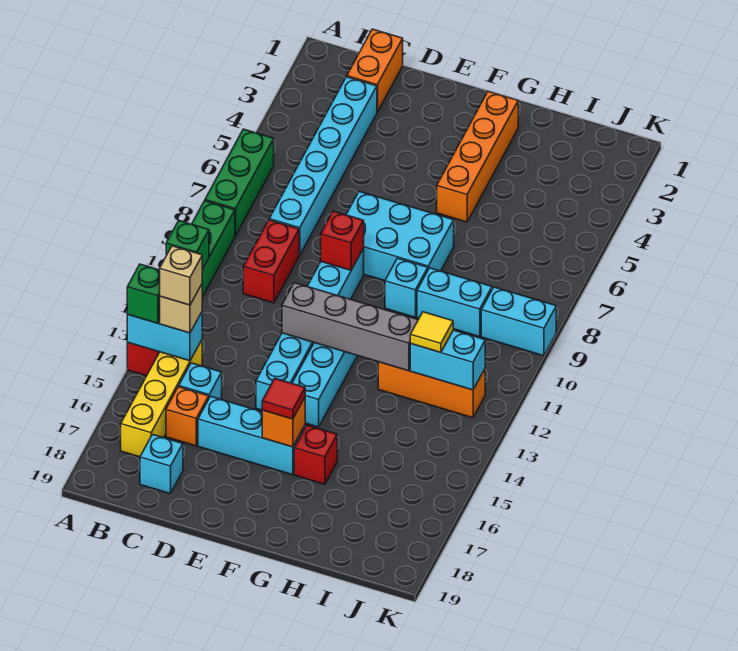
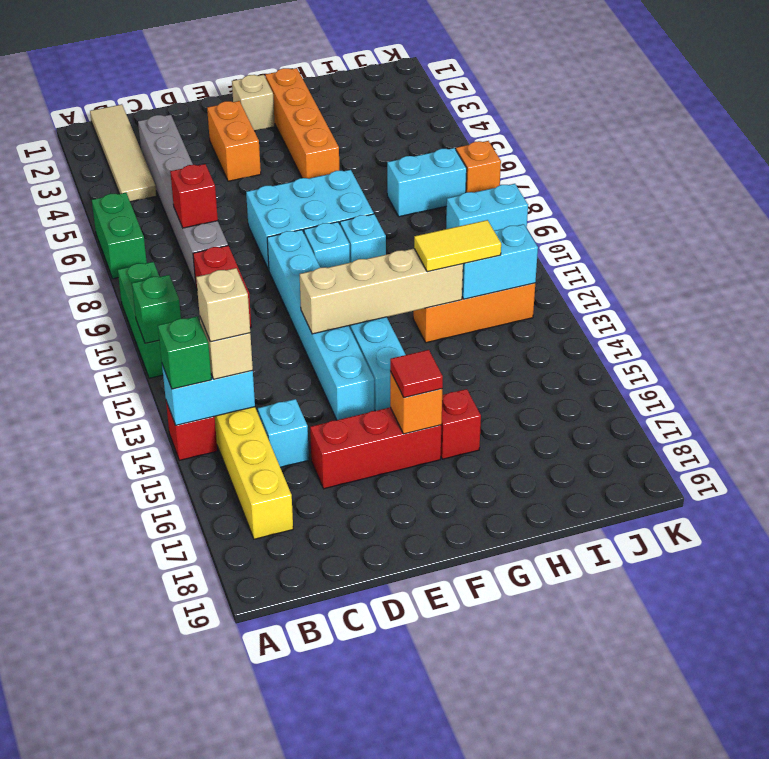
green 1x3 brick [205,129,274,236] -> green 1x2 brick [92,193,147,279]
none -> tan 1x4 tile [90,104,157,202]
orange 1x2 brick [347,29,403,112] -> orange 1x2 brick moved to [207,101,261,181]
cyan 1x6 brick [269,77,377,255] -> grey 1x6 brick [138,115,228,286]
orange 1x1 brick [166,387,209,446] -> orange 1x1 brick moved to [456,141,501,193]
cyan 1x1 brick [140,435,183,494] -> cyan 1x1 brick moved to [304,222,350,268]
cyan 1x3 brick [198,396,305,475] -> red 1x3 brick [310,407,441,489]
red 1x1 brick [321,211,364,270] -> red 1x1 brick moved to [170,164,218,228]
grey 1x4 brick [282,283,418,371] -> tan 1x4 brick [300,249,463,334]
none -> tan 1x1 brick [232,75,275,131]
cyan 1x2 brick [417,268,492,337] -> cyan 1x2 brick moved to [387,148,467,217]
yellow 1x1 tile [410,312,453,352] -> yellow 1x2 tile [414,220,501,272]

